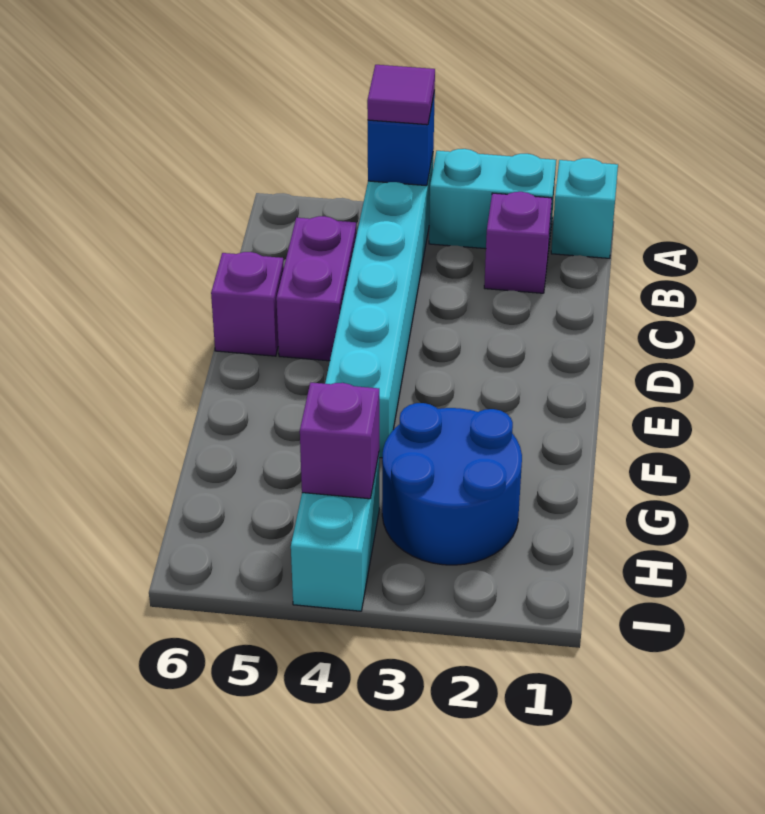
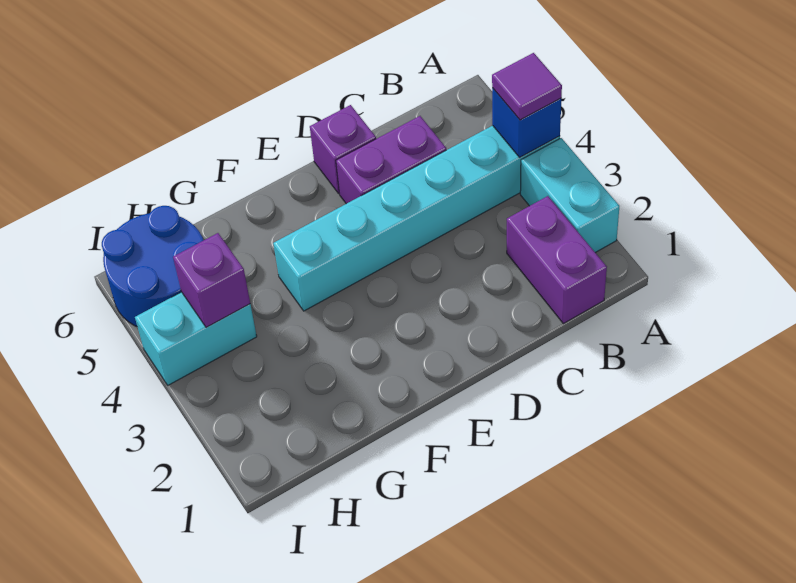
cyan 1x1 brick [551,158,618,258] -> none
purple 1x1 brick [484,192,552,293] -> purple 1x2 brick [507,196,607,324]
blue 2x2 round brick [382,403,522,565] -> blue 2x2 round brick moved to [102,206,204,326]

